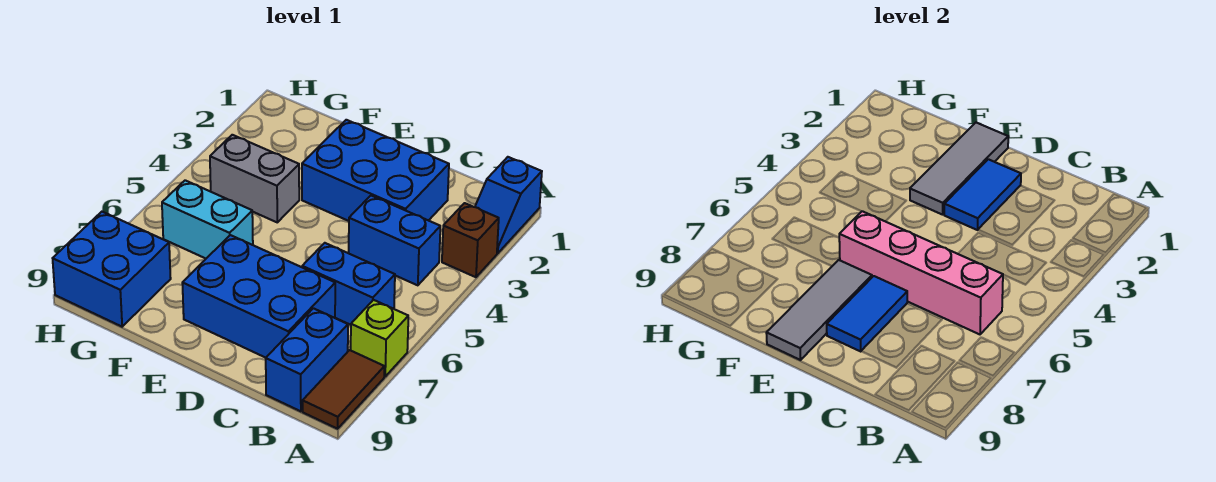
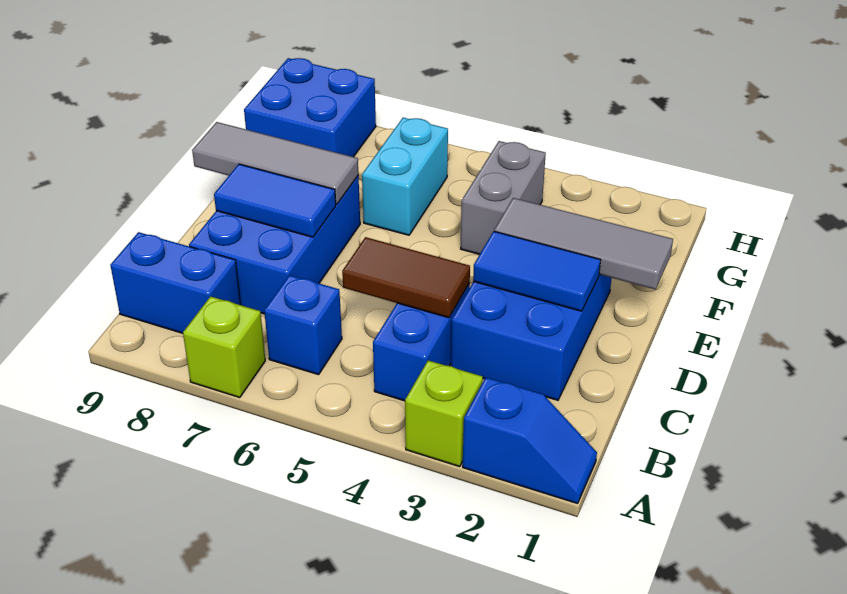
blue 1x2 slope [475,157,542,253] -> blue 1x2 slope turned to [463,377,597,504]
brown 1x1 brick [442,203,499,277] -> lime 1x1 brick [405,360,483,466]
brown 1x2 tile [303,350,384,429] -> brown 1x2 tile moved to [342,237,470,318]
blue 1x2 brick [302,243,395,325] -> blue 1x1 brick [264,275,342,375]
pink 1x4 brick [839,211,1003,334] -> none

